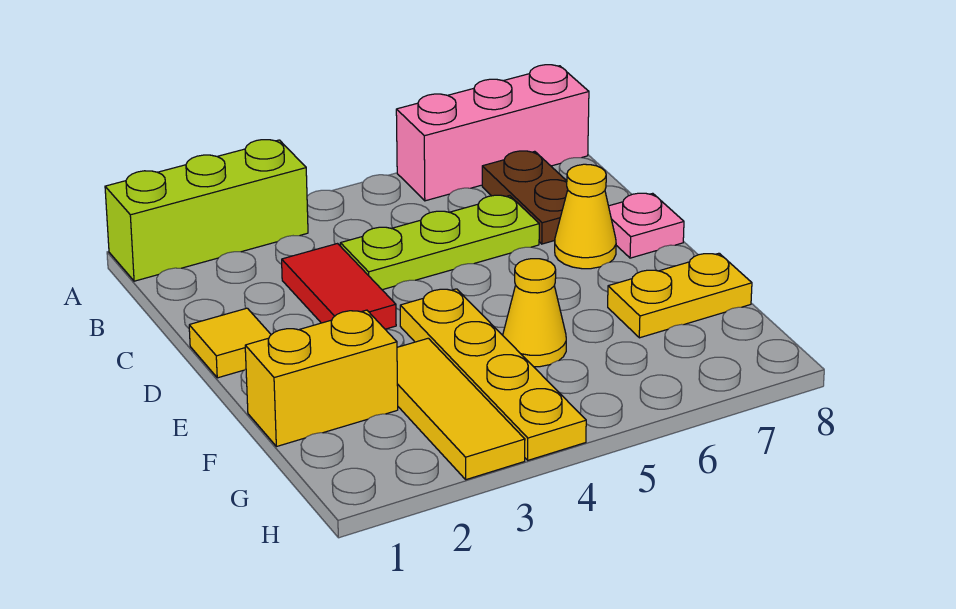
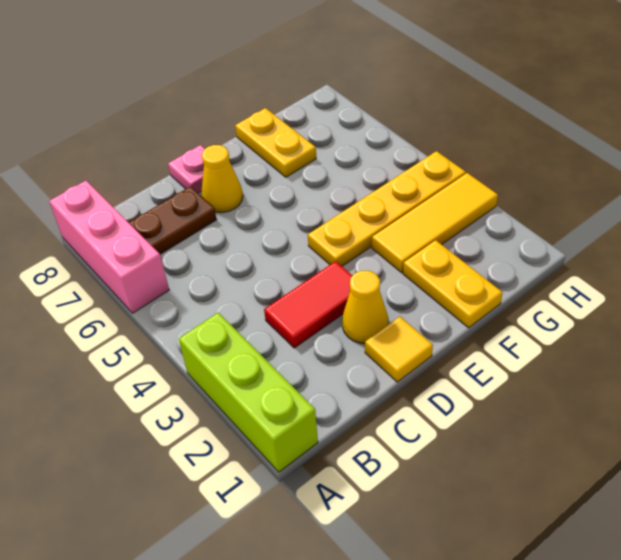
lime 1x3 plate [340,195,539,290] -> none
yellow 1x2 brick [245,310,398,447] -> yellow 1x2 plate [403,240,503,328]
yellow 1x1 cone [503,259,566,367] -> yellow 1x1 cone moved to [342,271,388,343]

